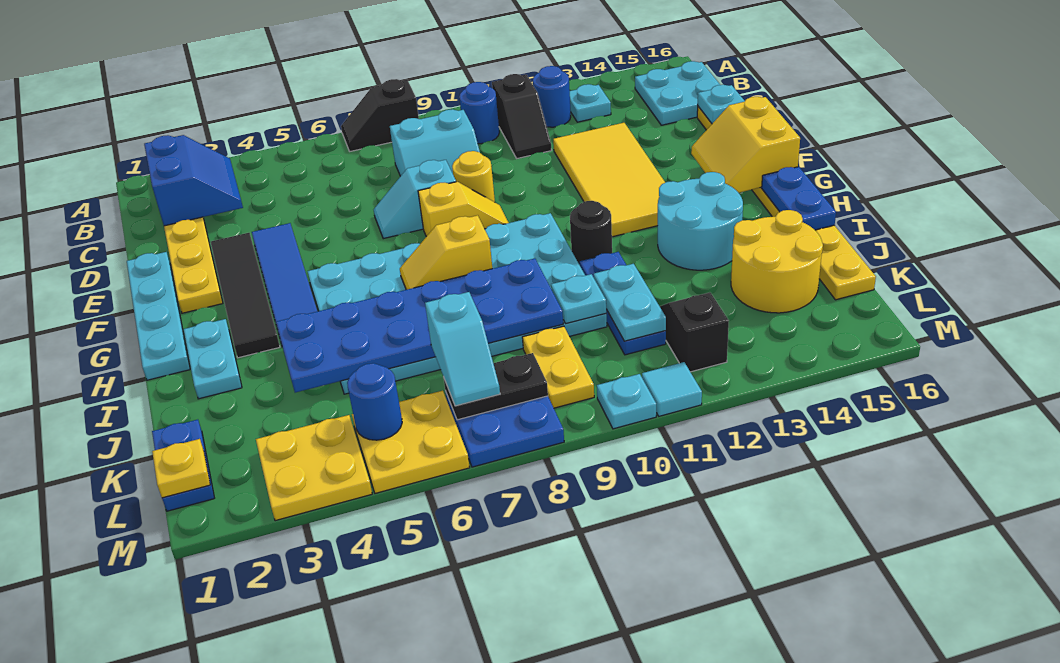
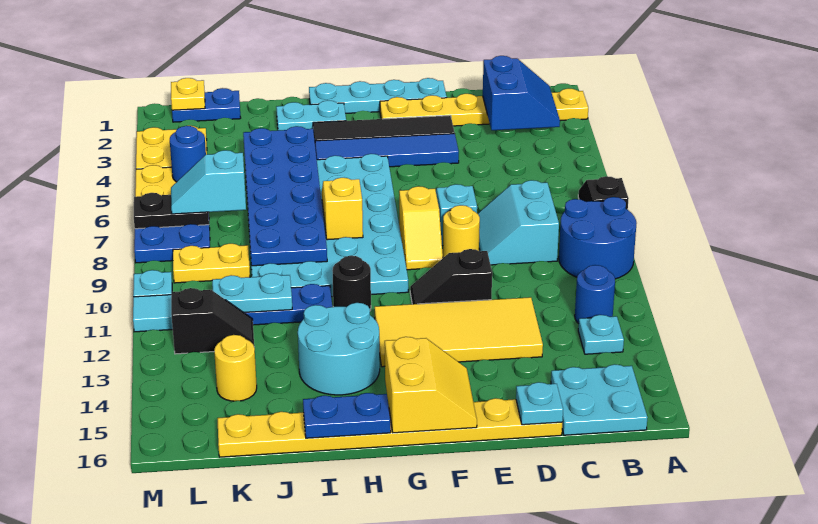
blue 2x2 slope [144,135,243,226] -> blue 2x2 slope turned to [483,56,560,130]
blue 1x1 round brick [459,82,499,144] -> blue 2x2 round brick [559,197,637,279]
black 1x2 slope [492,74,551,158] -> black 1x2 slope moved to [410,249,492,304]
yellow 2x2 slope [691,97,800,193] -> yellow 2x2 slope turned to [385,337,477,433]
cyan 1x1 plate [551,274,606,324] -> none
yellow 2x2 round brick [731,210,823,313] -> yellow 1x1 round brick [214,335,257,401]
black 1x2 plate [443,353,548,420] -> black 1x2 plate turned to [134,193,209,229]

